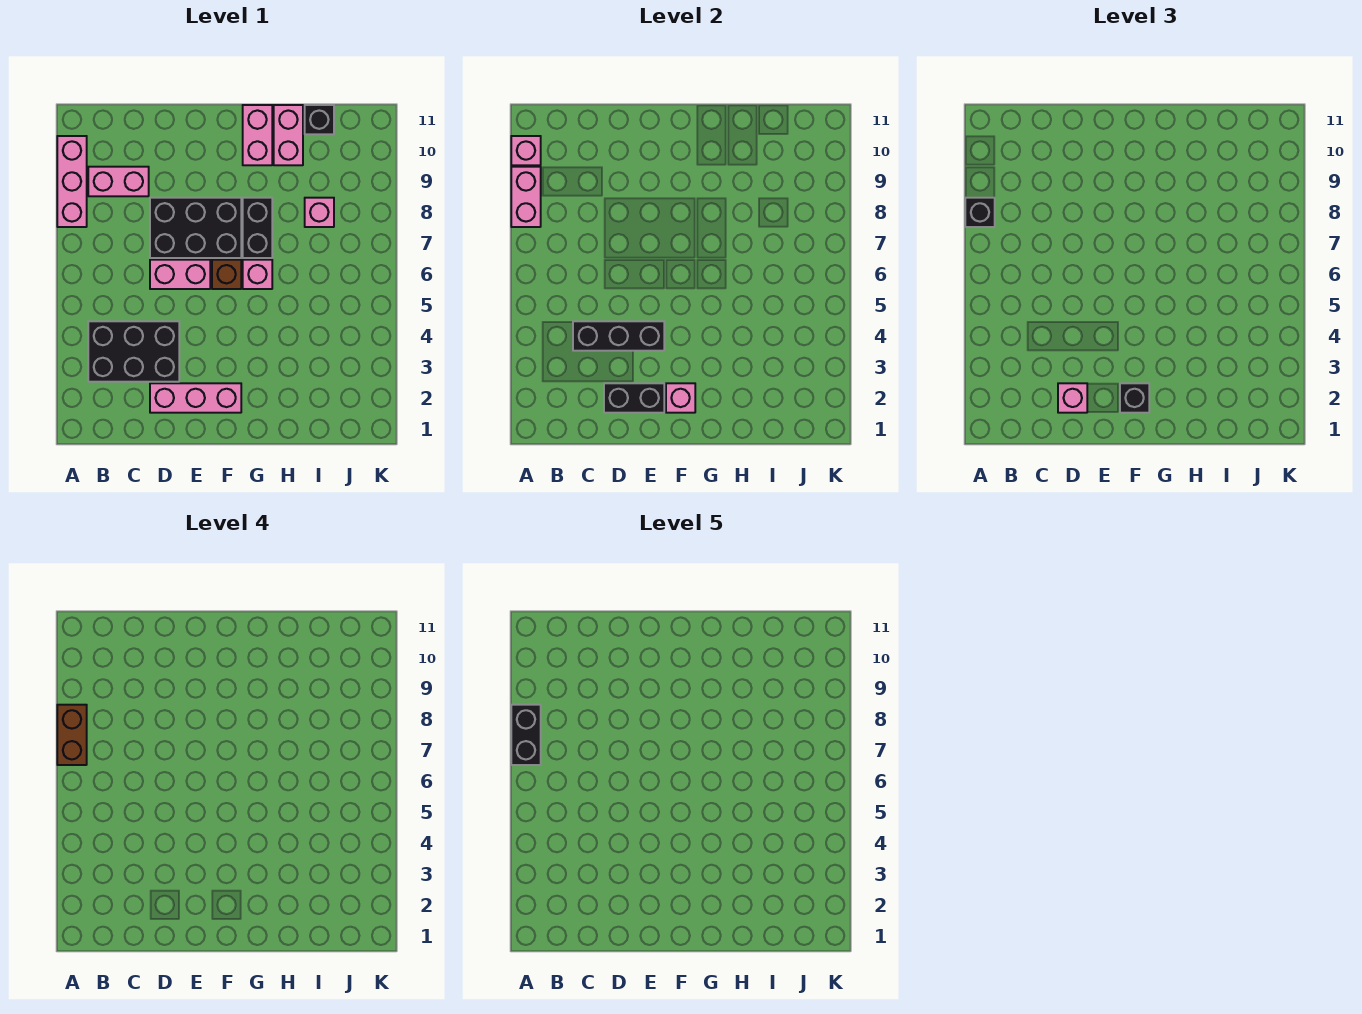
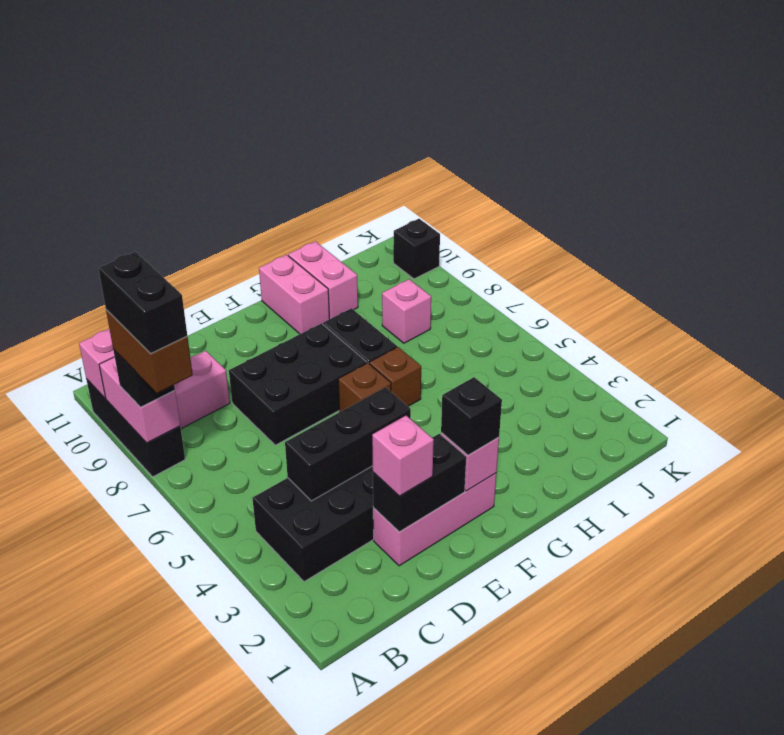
pink 1x3 brick [57,136,87,227] -> black 1x3 brick [86,379,185,477]
pink 1x2 brick [150,260,210,289] -> none
pink 1x1 brick [243,260,272,289] -> brown 1x1 brick [369,347,421,406]
black 1x1 brick [305,105,334,134] -> black 1x1 brick moved to [393,219,440,279]

